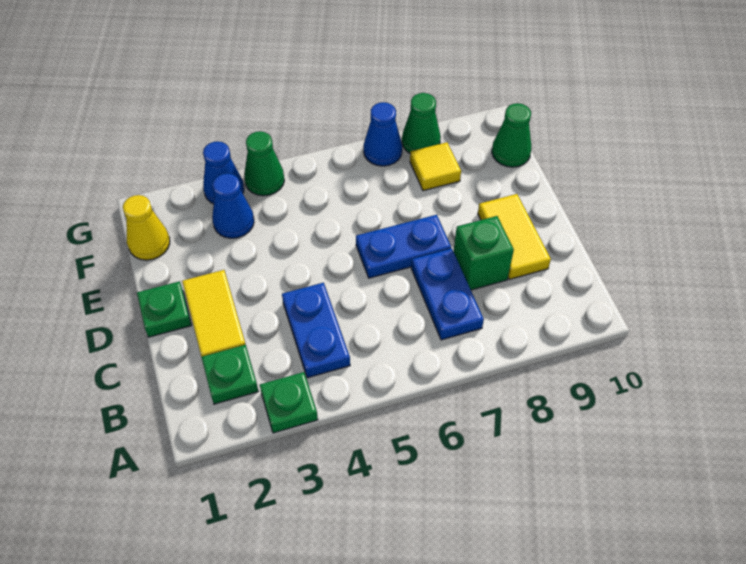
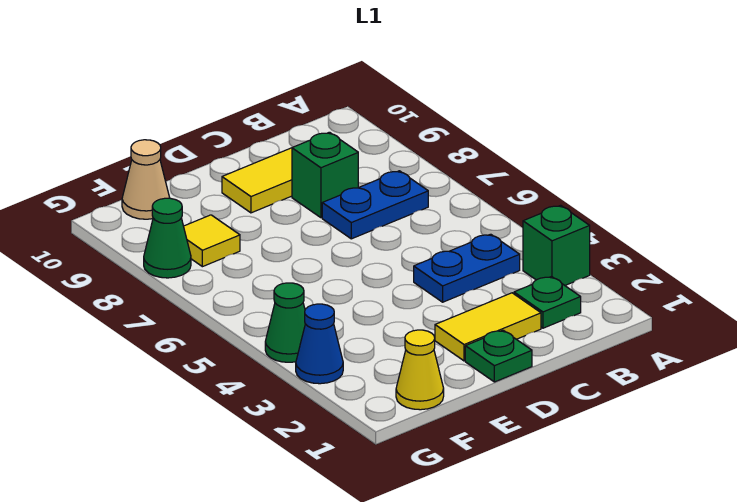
green 1x1 plate [260,372,318,433] -> green 1x1 brick [523,205,590,285]
blue 1x2 plate [356,215,451,278] -> none
blue 1x1 cone [212,174,254,238] -> none
green 1x1 cone [492,103,531,167] -> tan 1x1 cone [122,140,170,219]
blue 1x1 cone [364,102,402,166] -> none

